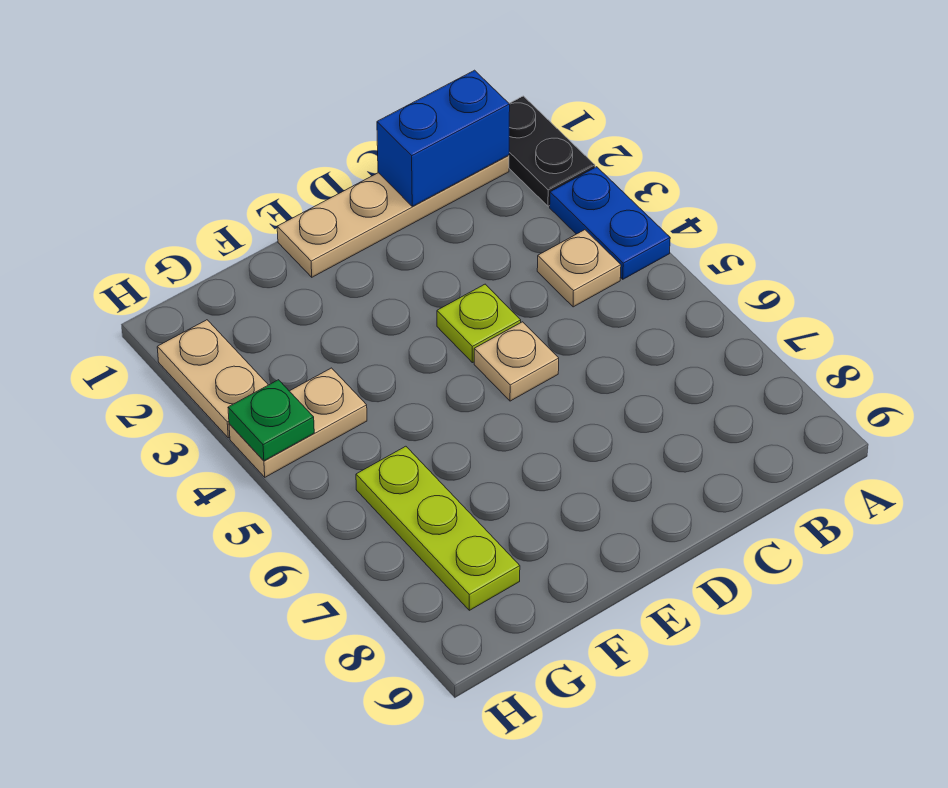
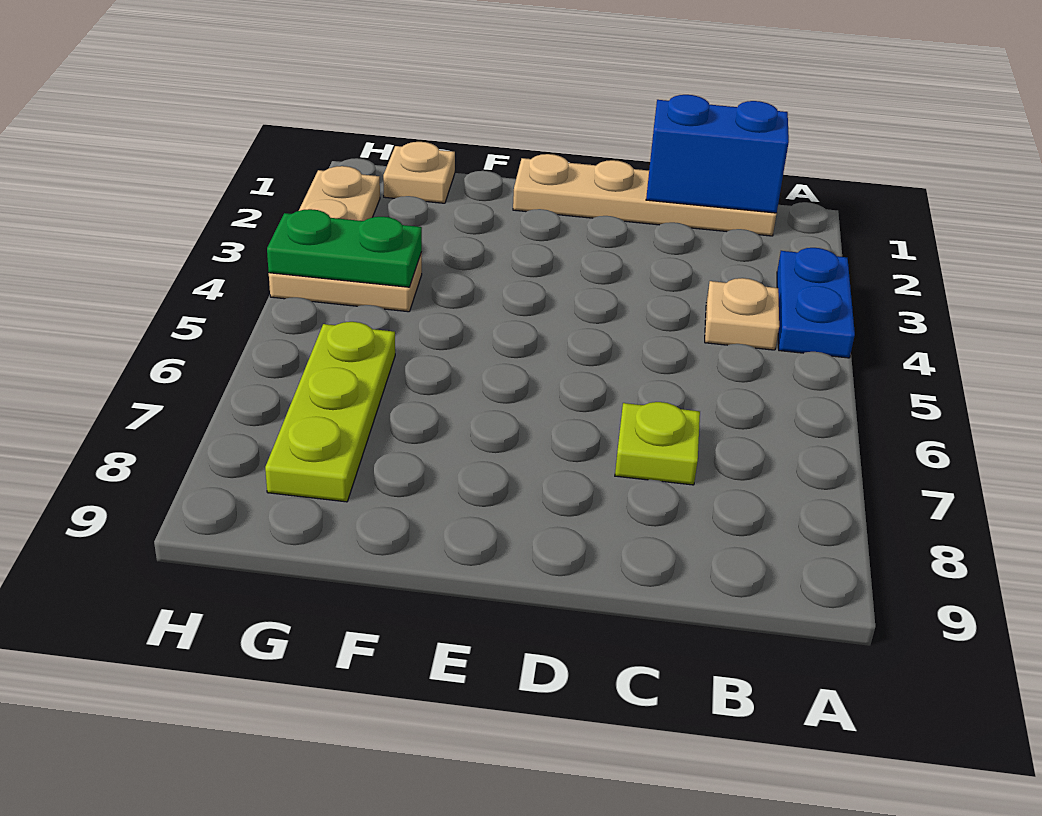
black 1x2 plate [509,96,595,206] -> none
lime 1x1 plate [437,284,521,363] -> lime 1x1 plate moved to [615,402,700,485]
tan 1x1 plate [474,322,559,401] -> tan 1x1 plate moved to [383,142,455,203]
green 1x1 plate [228,380,314,461] -> green 1x2 plate [267,209,422,287]

